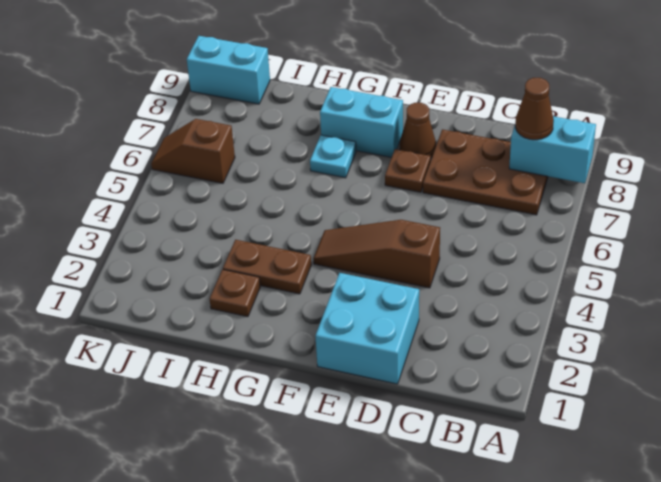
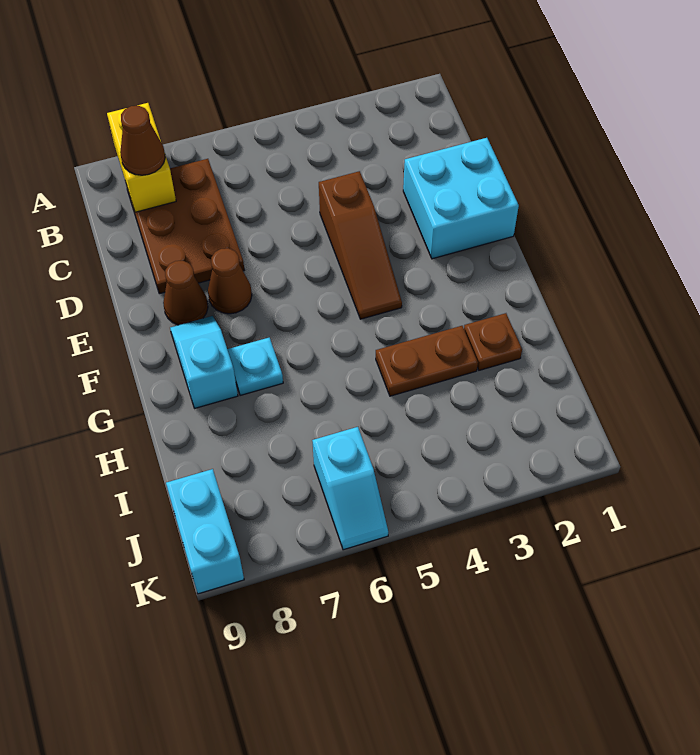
cyan 1x2 brick [509,116,596,183] -> yellow 1x2 brick [107,103,176,212]
brown 1x1 plate [385,149,431,192] -> brown 1x1 cone [208,248,252,314]
cyan 1x2 brick [320,87,403,157] -> cyan 1x2 slope [170,316,238,408]
brown 1x2 plate [223,240,311,294] -> brown 1x2 plate turned to [376,326,478,396]
brown 1x2 slope [151,119,235,183] -> cyan 1x2 slope [312,427,388,550]

